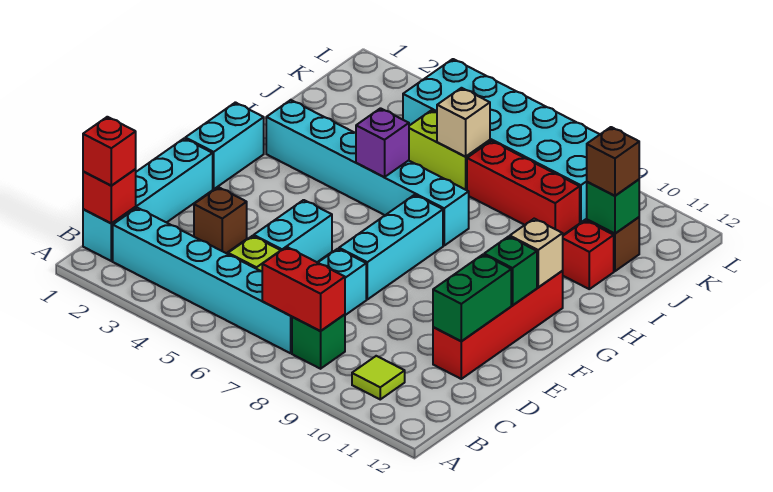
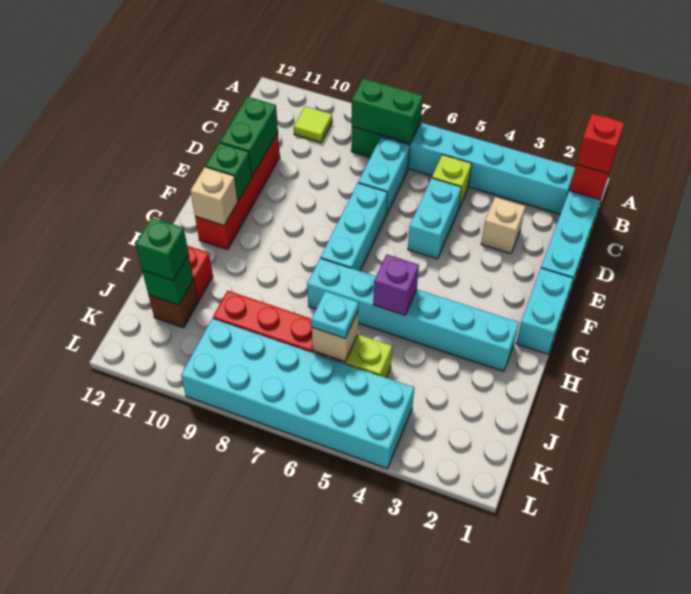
red 1x2 brick [262,247,345,331] -> green 1x2 brick [352,79,423,143]
brown 1x1 brick [194,187,247,253] -> tan 1x1 brick [481,197,525,254]
none -> cyan 1x1 plate [311,291,359,338]
brown 1x1 brick [587,127,639,196] -> green 1x1 brick [135,218,189,280]

